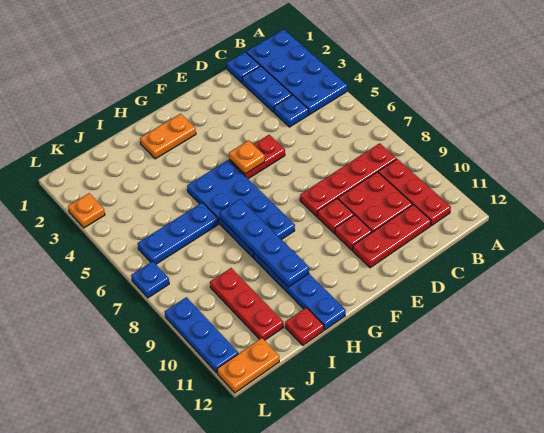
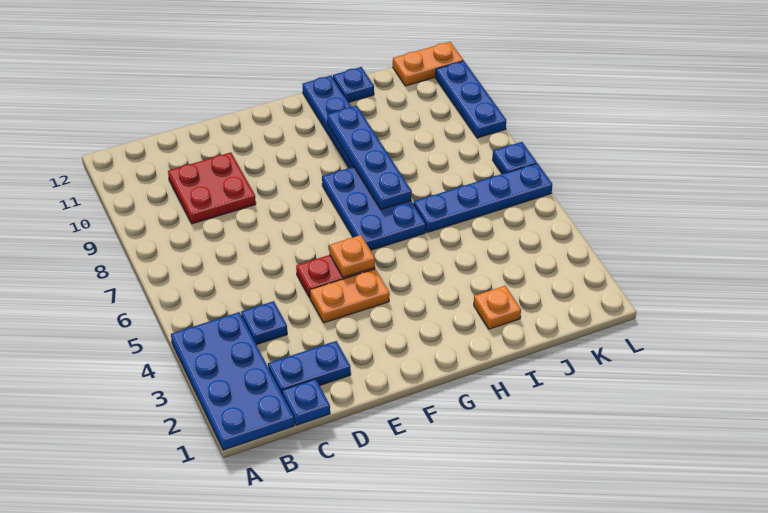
red 1x4 plate [300,143,396,216] -> none
red 1x3 plate [378,159,451,226] -> none
blue 1x2 plate [242,66,292,112] -> blue 1x2 plate turned to [268,341,351,393]
red 1x3 plate [353,205,431,268] -> none
red 1x1 plate [317,198,354,233] -> none
red 1x1 plate [335,215,372,250] -> none
orange 1x2 plate [140,114,196,159] -> orange 1x2 plate moved to [310,269,390,323]
blue 2x4 plate [187,160,295,258] -> blue 2x3 plate [322,167,426,250]
blue 1x3 plate [138,202,218,264] -> blue 1x4 plate [414,163,552,232]
red 1x1 plate [285,307,324,345] -> blue 1x1 plate [333,67,374,102]
red 1x3 plate [210,268,283,340] -> none
orange 1x1 plate [68,193,105,228] -> orange 1x1 plate moved to [474,286,521,329]

